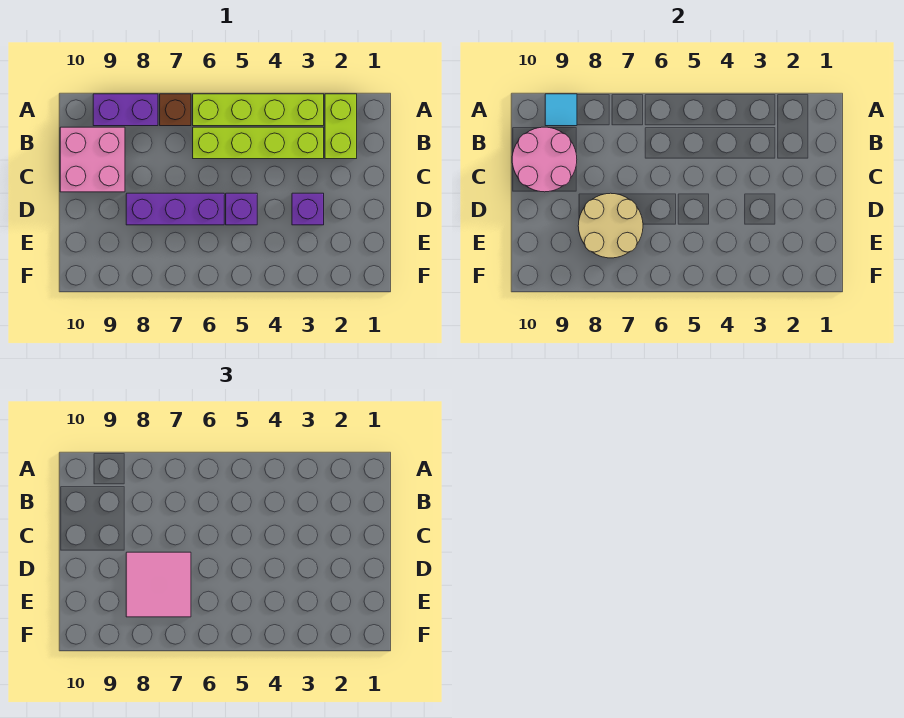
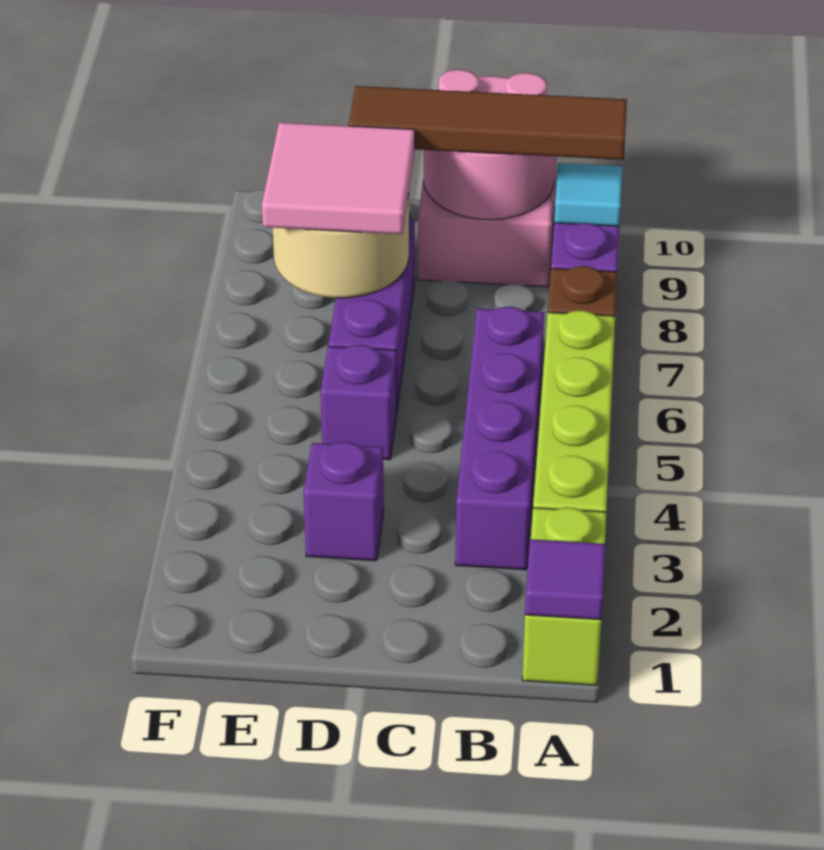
none -> purple 1x1 tile [525,539,606,620]
lime 1x2 brick [325,94,357,159] -> lime 1x2 brick turned to [522,507,606,685]
none -> brown 1x4 tile [349,86,627,160]
lime 1x4 brick [193,127,324,159] -> purple 1x4 brick [455,307,544,570]

